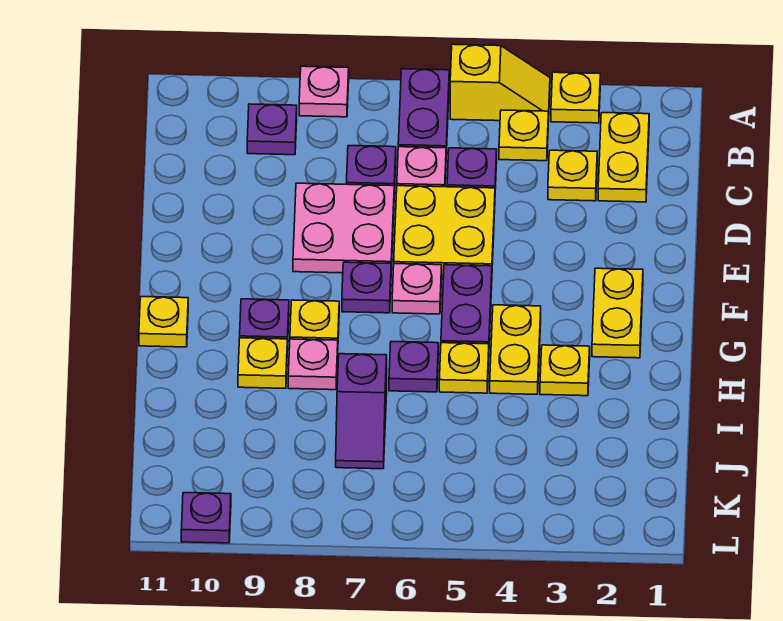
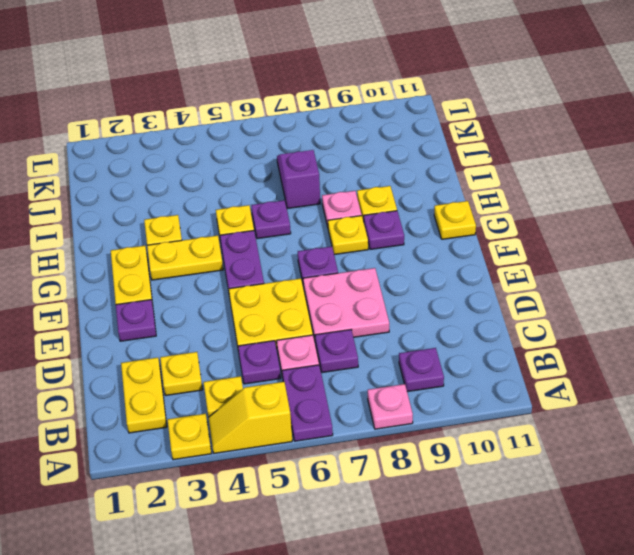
pink 1x1 plate [392,264,442,314] -> none
yellow 1x2 plate [490,305,541,394] -> yellow 1x2 plate turned to [147,235,223,280]
purple 1x1 plate [181,493,231,543] -> purple 1x1 plate moved to [116,300,156,341]

